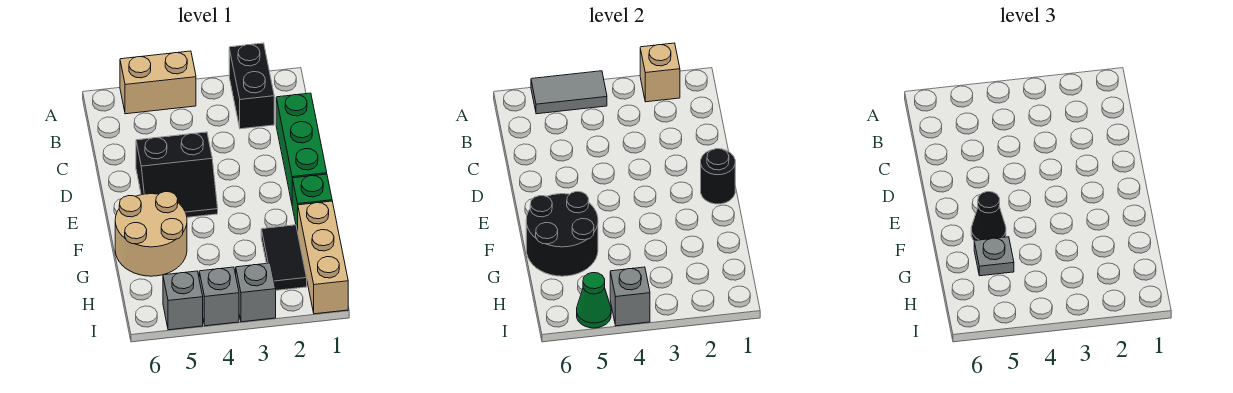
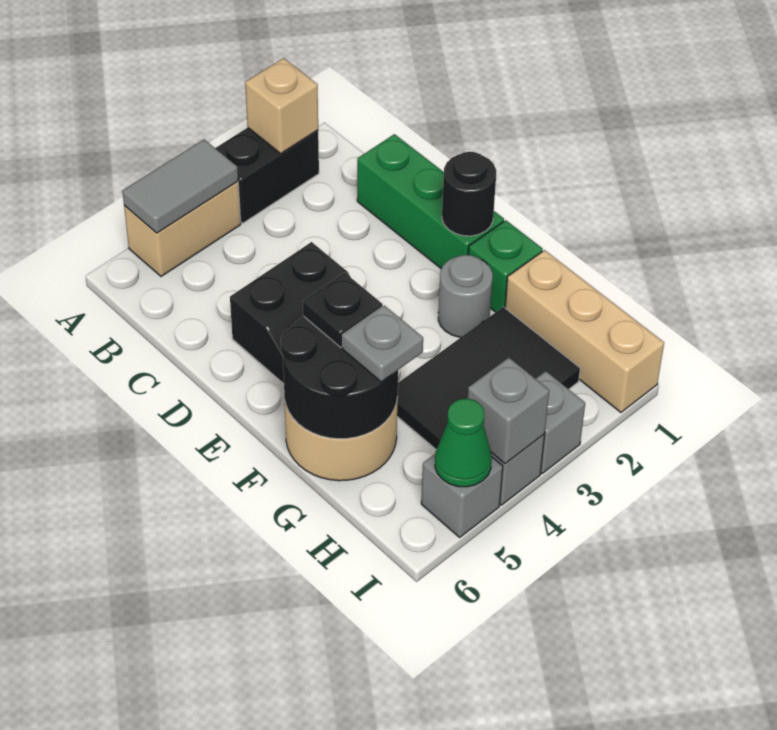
black 1x2 brick [229,43,274,129] -> black 1x2 brick turned to [215,128,319,223]
none -> grey 1x1 round brick [438,255,493,337]
black 1x1 cone [971,192,1006,241] -> black 1x1 plate [303,273,383,347]
black 1x2 tile [261,225,307,290] -> black 2x3 tile [397,307,580,450]

